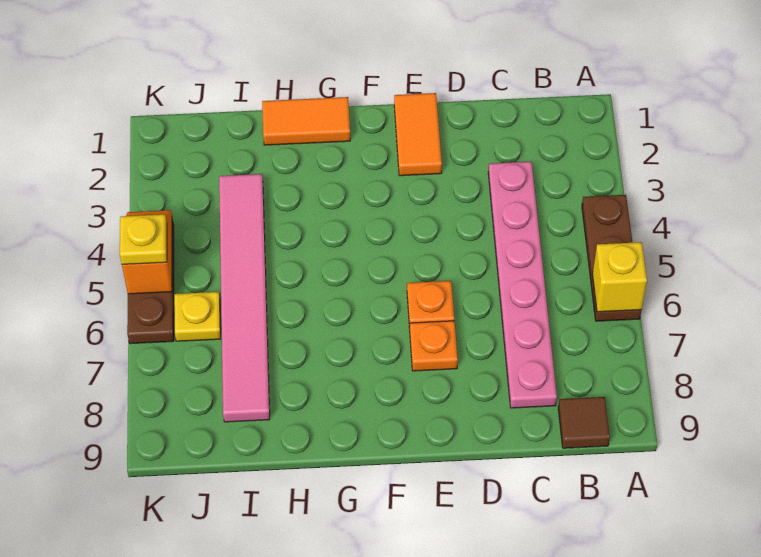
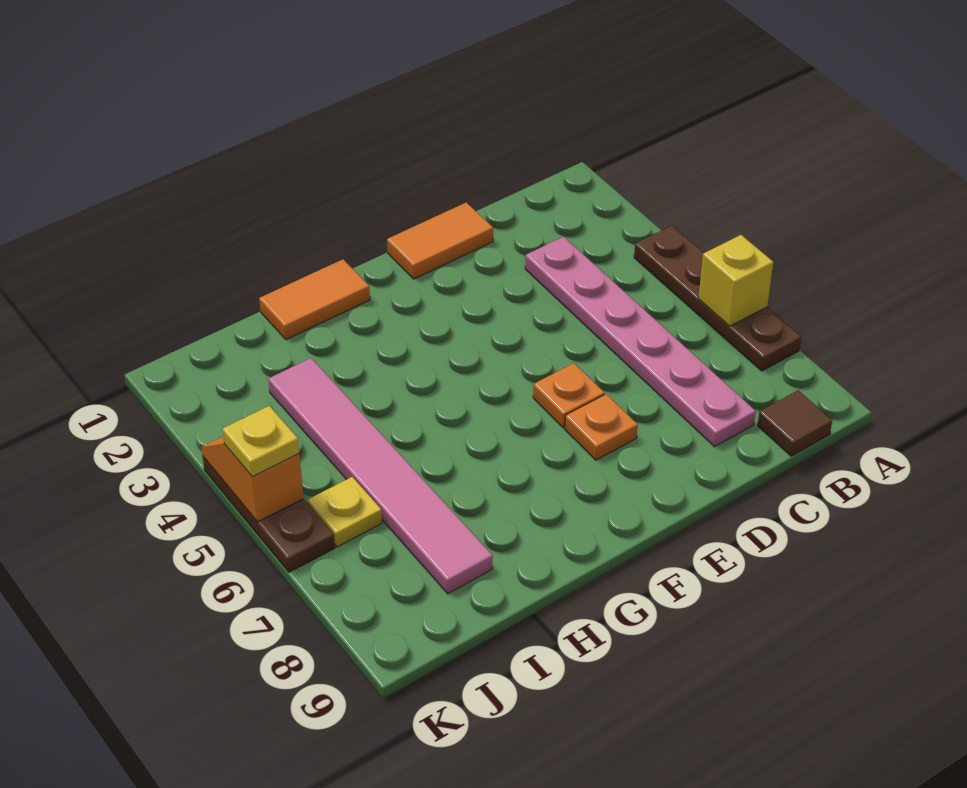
brown 1x3 plate [582,195,641,321] -> brown 1x4 plate [634,226,801,371]
orange 1x2 tile [394,93,442,176] -> orange 1x2 tile turned to [387,202,493,279]

